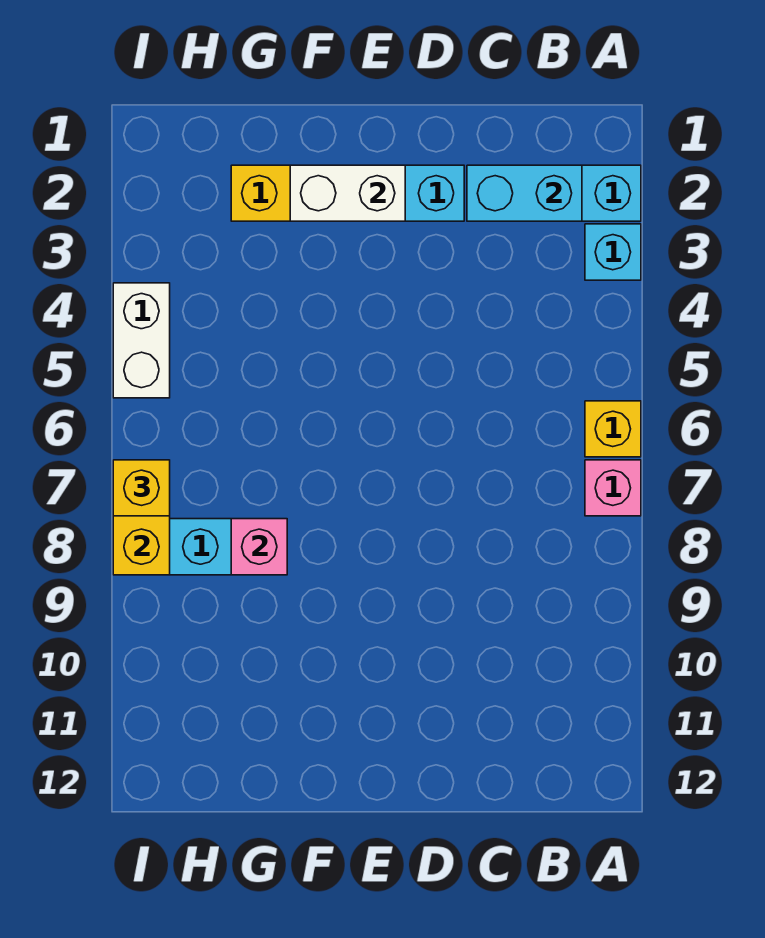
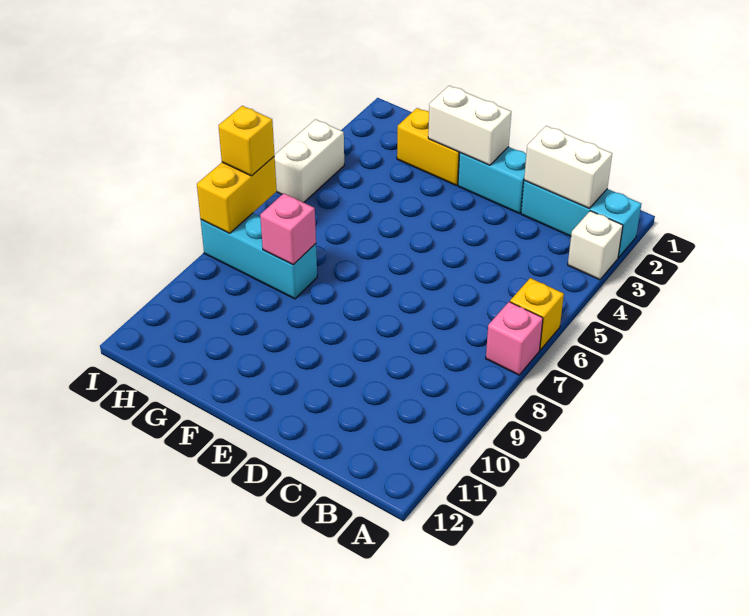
cyan 1x1 brick [585,224,641,280] -> white 1x1 brick [568,211,623,280]
cyan 1x2 brick [467,165,582,221] -> white 1x2 brick [524,126,612,208]

